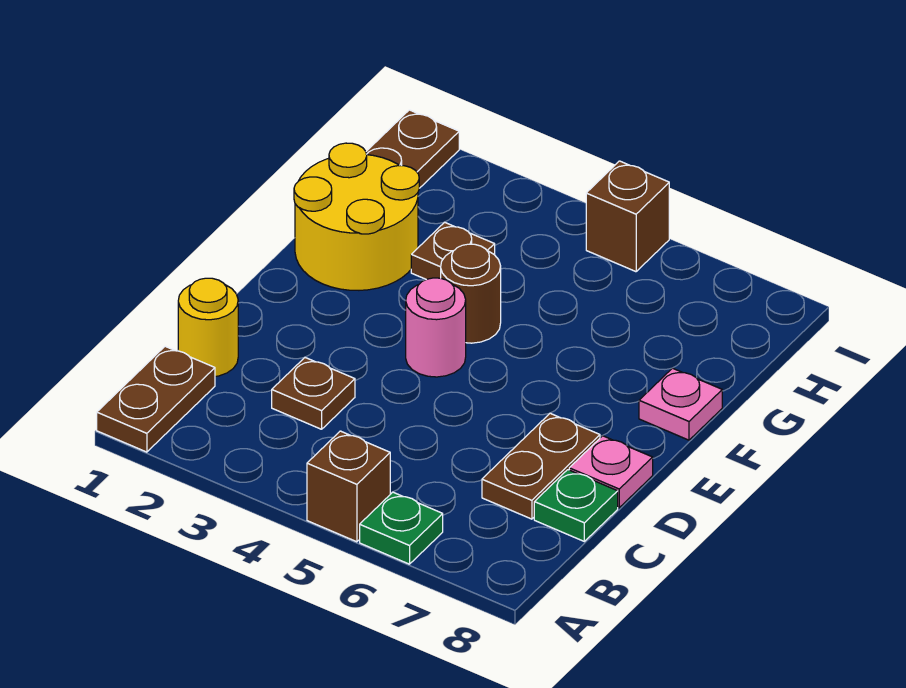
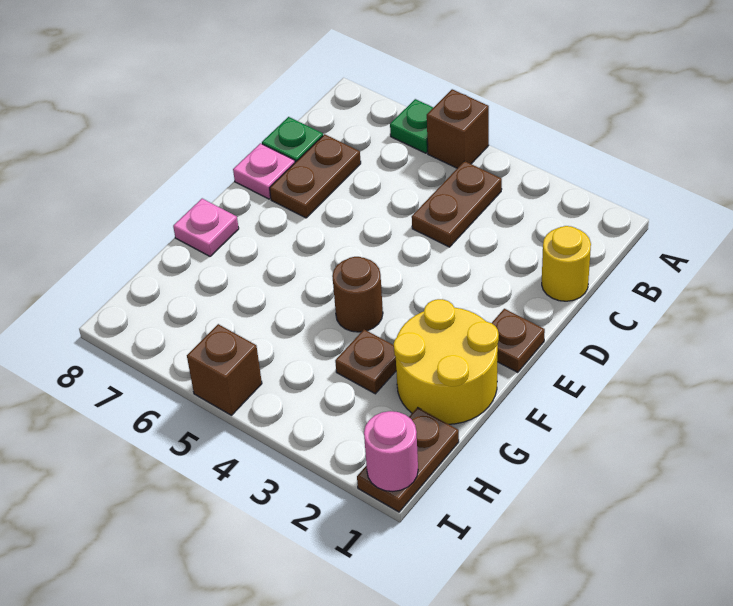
brown 1x2 plate [97,346,215,452] -> brown 1x2 plate moved to [412,161,502,247]
brown 1x1 plate [272,358,355,429] -> brown 1x1 plate moved to [492,309,545,372]
pink 1x1 round brick [406,278,466,377] -> pink 1x1 round brick moved to [364,411,418,492]

